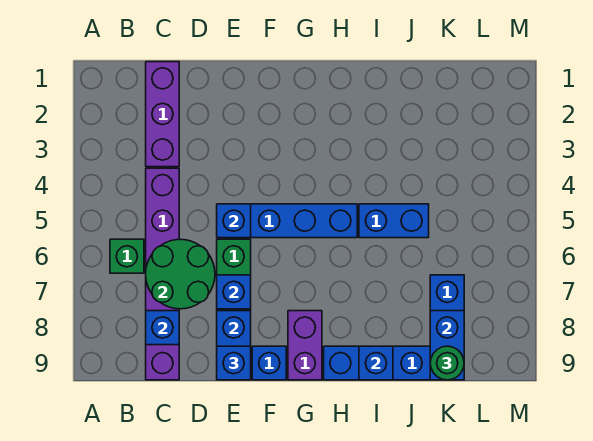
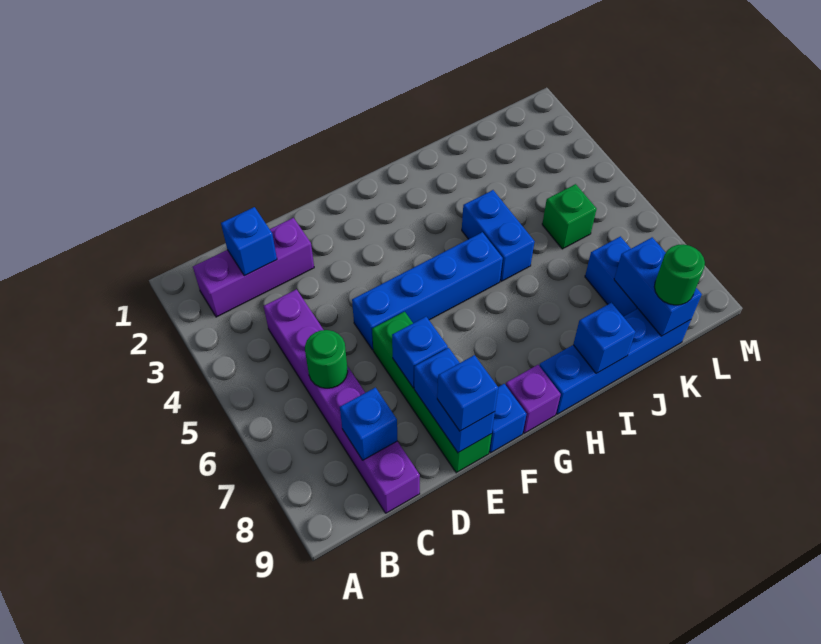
green 1x1 brick [110,239,144,273] -> green 1x1 brick moved to [542,184,596,249]
purple 1x3 brick [146,62,179,167] -> purple 1x3 brick turned to [193,218,314,317]
green 2x2 round brick [146,239,215,309] -> green 1x1 round brick [305,330,348,388]
blue 1x1 brick [217,204,251,238] -> blue 1x1 brick moved to [221,207,277,276]
purple 1x2 brick [288,311,322,380] -> purple 1x1 brick [506,365,561,433]
blue 1x2 brick [359,204,429,238] -> blue 1x2 brick turned to [462,190,535,281]

